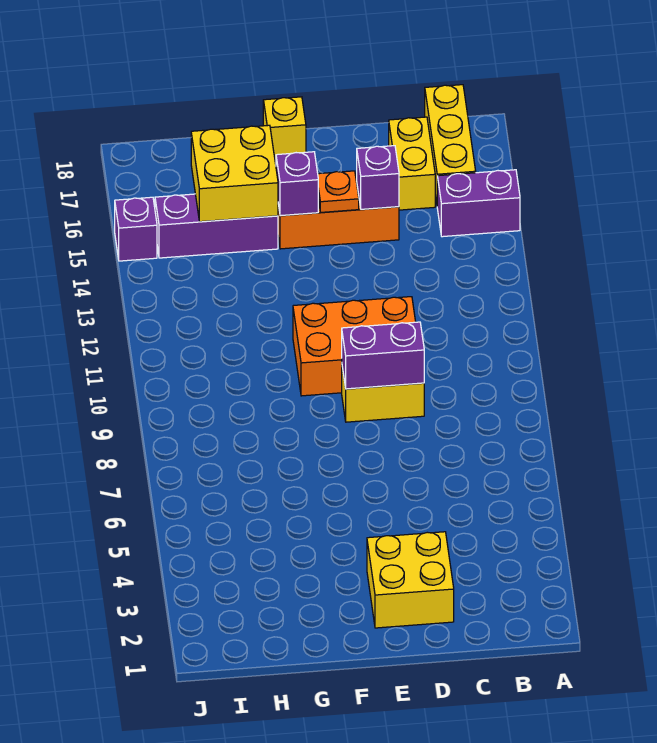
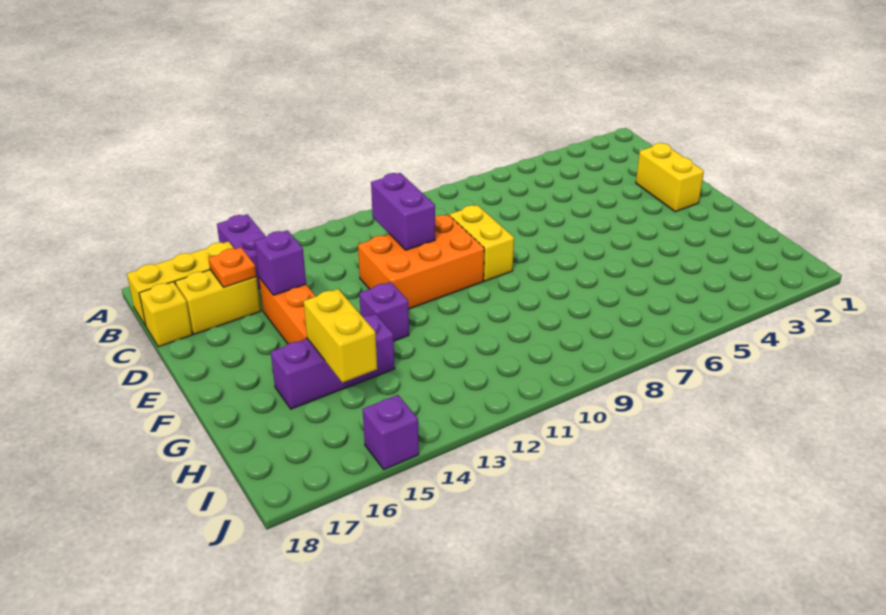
yellow 2x2 brick [367,532,454,628] -> yellow 1x2 brick [636,143,704,212]
purple 1x2 brick [342,322,424,389] -> purple 1x2 brick moved to [371,173,435,250]
orange 2x3 brick [293,297,416,396] -> orange 2x3 brick turned to [358,215,484,309]
orange 1x1 plate [318,171,359,212] -> orange 1x1 plate moved to [208,248,256,287]
purple 1x1 brick [276,152,318,216] -> purple 1x1 brick moved to [359,282,409,341]
yellow 1x1 brick [263,97,306,160] -> yellow 1x1 brick moved to [139,282,192,347]
purple 1x3 brick [155,194,278,258] -> purple 1x3 brick turned to [271,314,395,409]
yellow 2x2 brick [191,125,278,222] -> yellow 1x2 brick [304,289,377,383]

